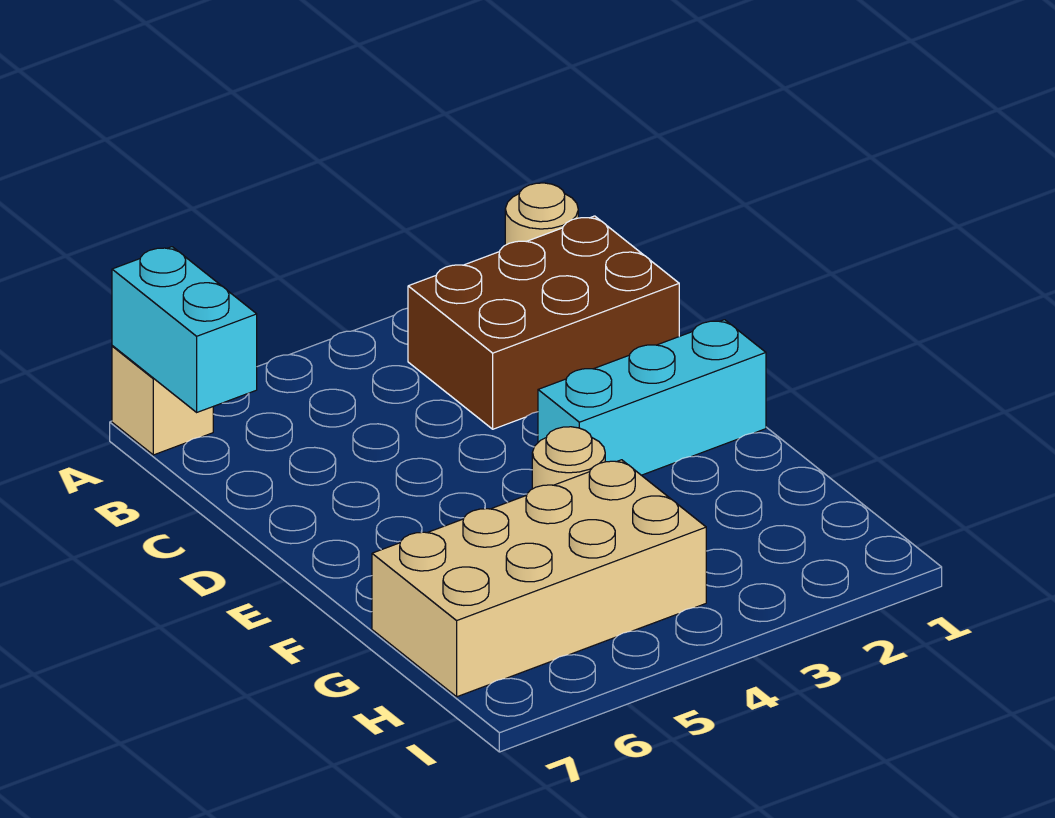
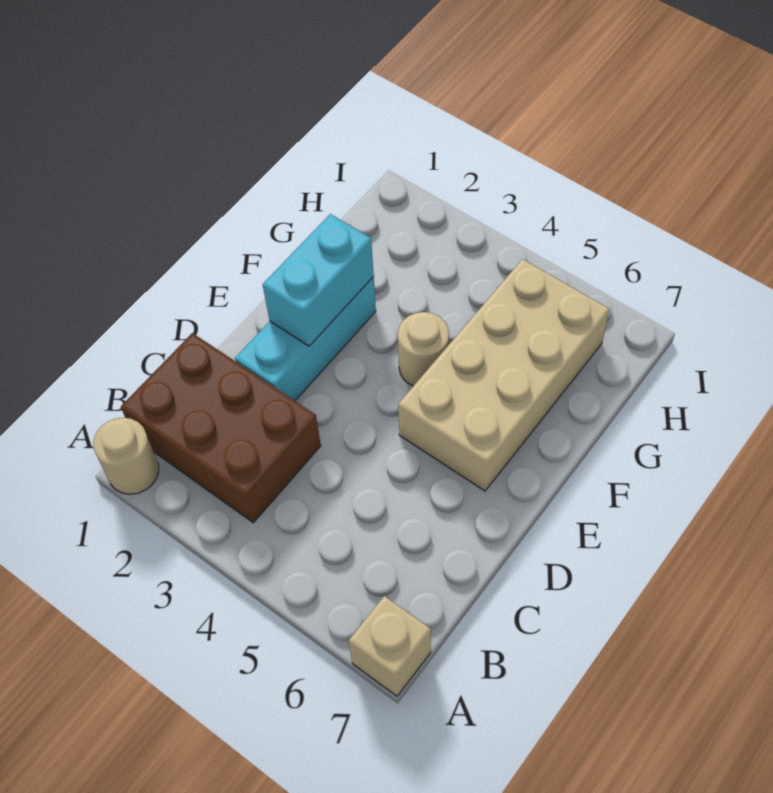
cyan 1x2 brick [112,247,257,412] -> cyan 1x2 brick moved to [263,214,374,346]
cyan 1x3 brick [538,320,766,475] -> cyan 1x3 brick turned to [235,277,376,401]
tan 2x4 brick [372,460,706,697] -> tan 2x4 brick turned to [398,259,609,491]

